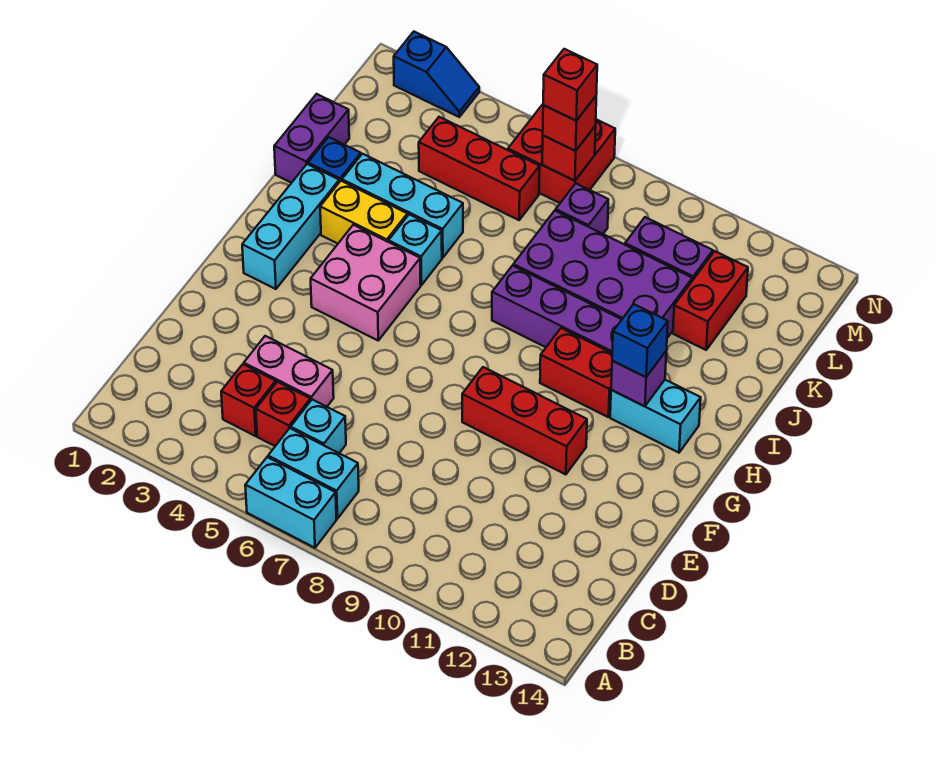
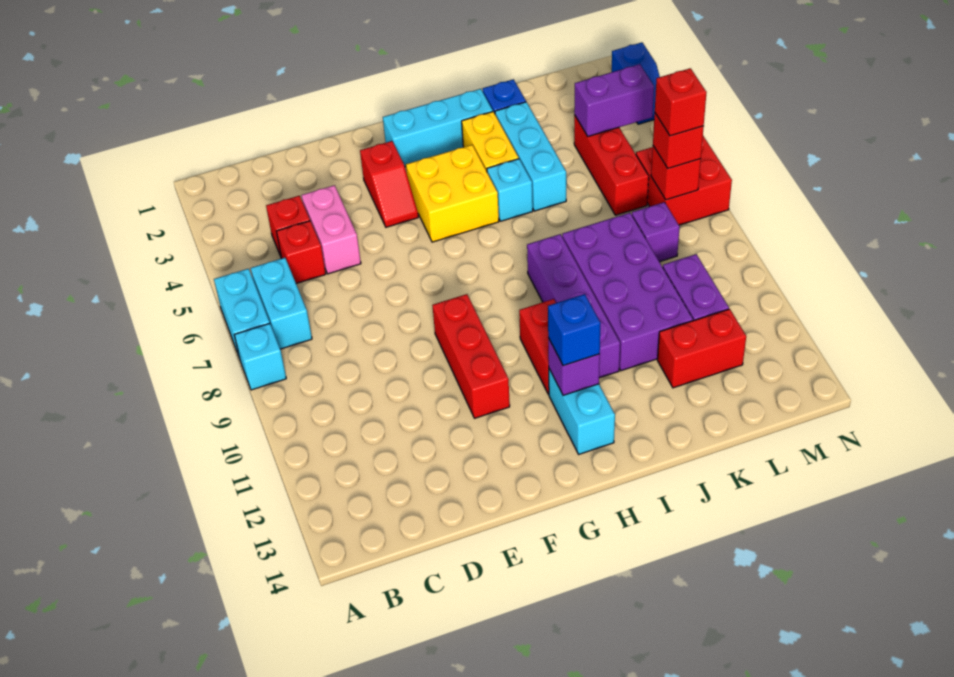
cyan 1x1 brick [291,400,346,453] -> cyan 1x1 brick moved to [234,323,286,390]
none -> red 1x2 slope [360,141,418,227]
pink 2x2 brick [311,225,421,340] -> yellow 2x2 brick [406,145,499,242]
purple 1x2 brick [274,94,349,183] -> purple 1x2 brick moved to [574,64,654,136]

